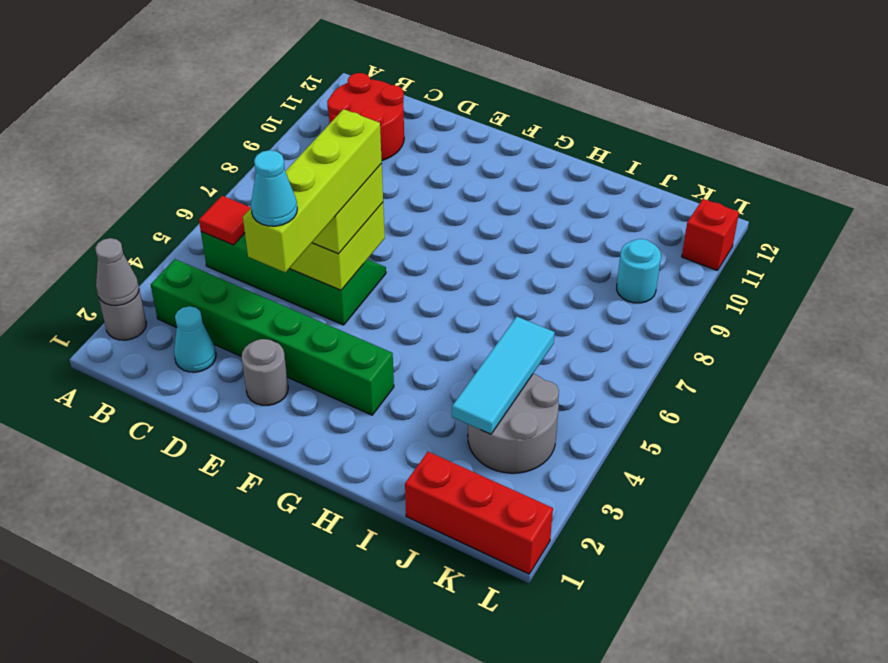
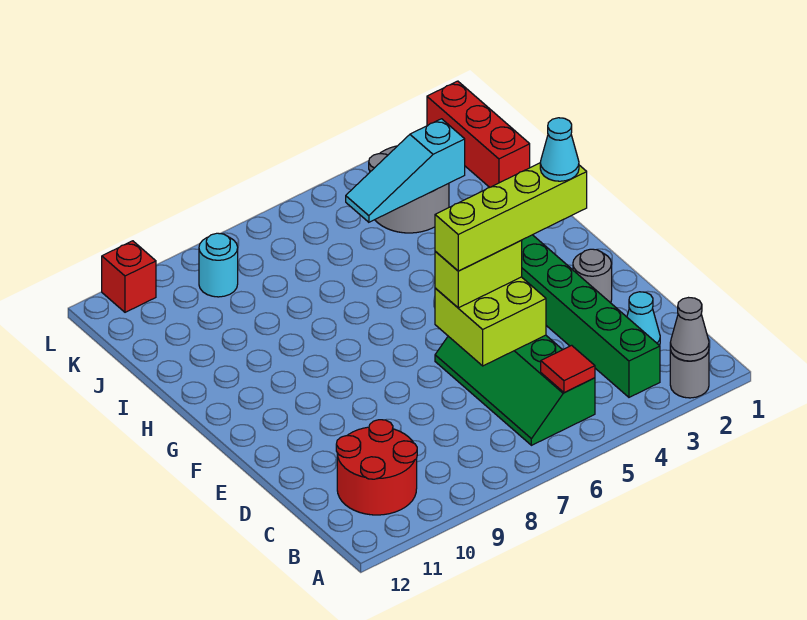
cyan 1x3 tile [452,317,555,434] -> cyan 1x3 slope [346,119,465,222]

